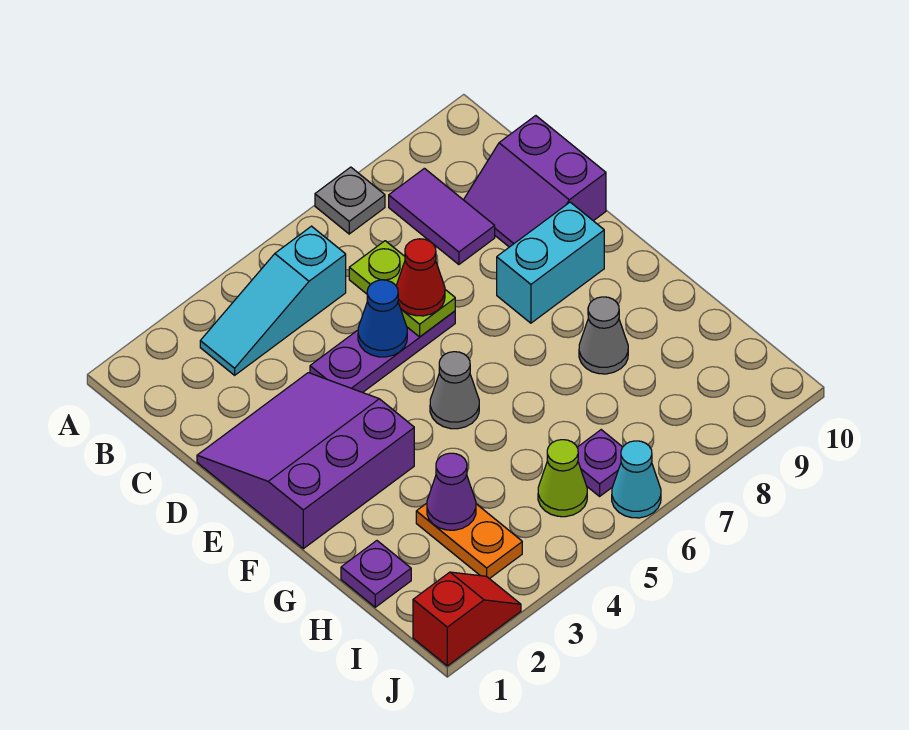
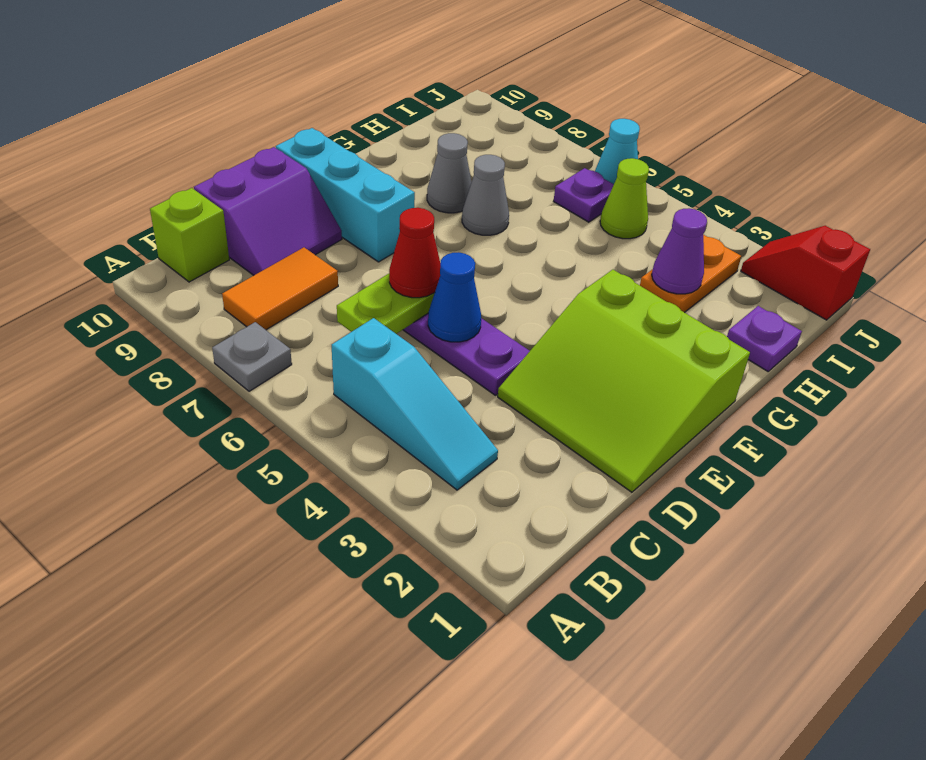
purple 1x2 tile [389,168,495,265] -> orange 1x2 tile [222,247,338,330]
none -> lime 1x1 brick [150,188,229,282]
purple 3x3 slope [197,373,414,549] -> lime 3x3 slope [498,270,750,492]
cyan 1x2 brick [497,202,604,323] -> cyan 1x3 brick [276,128,415,262]
grey 1x1 cone [430,352,479,429] -> grey 1x1 cone moved to [462,155,509,235]

